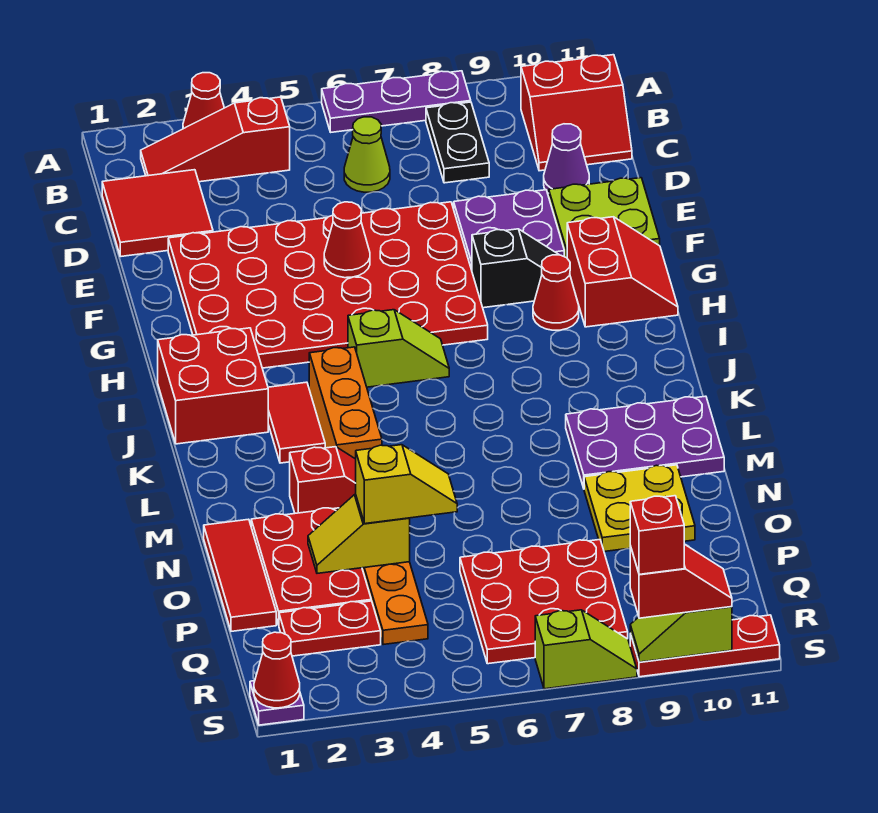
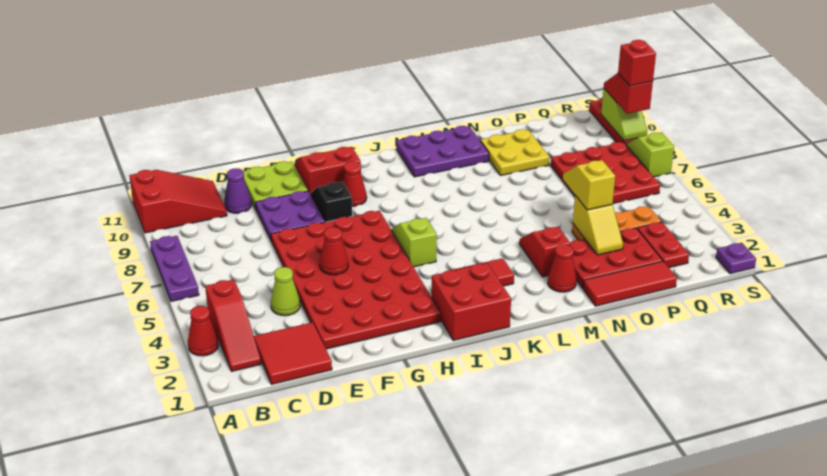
black 1x2 plate [426,102,489,183] -> none
red 2x2 slope [521,55,632,171] -> red 2x3 slope [129,170,227,233]
lime 1x1 cone [344,117,390,192] -> lime 1x1 cone moved to [271,267,300,316]
orange 1x3 brick [309,347,382,459] -> none
purple 2x3 plate [566,396,724,488] -> purple 2x3 plate turned to [396,126,489,177]
red 1x1 cone [254,632,300,708] -> red 1x1 cone moved to [548,244,577,292]

